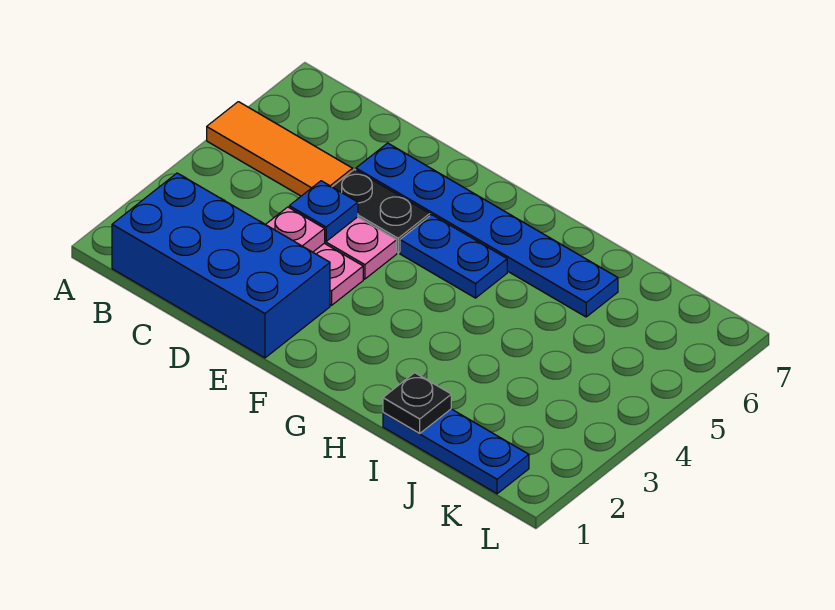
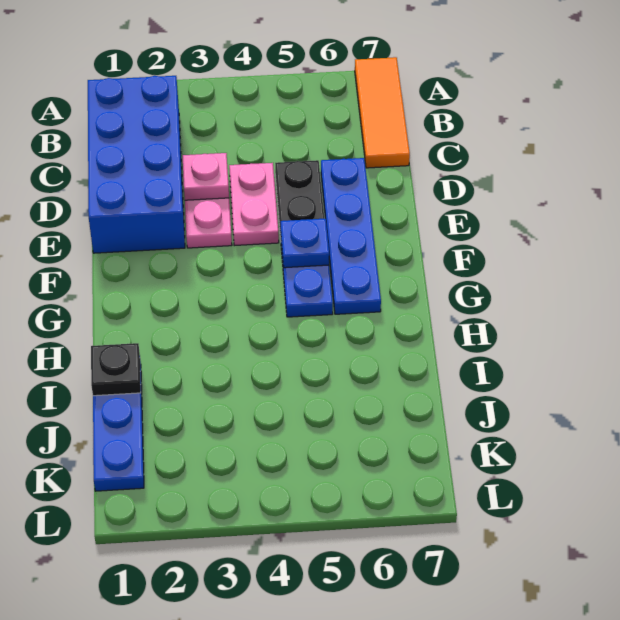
orange 1x3 tile [207,102,352,196] -> orange 1x3 tile moved to [355,57,410,168]
blue 1x1 plate [289,181,358,241] -> blue 1x1 plate moved to [281,219,329,268]
blue 1x6 plate [356,143,618,317] -> blue 1x4 plate [321,158,381,314]

